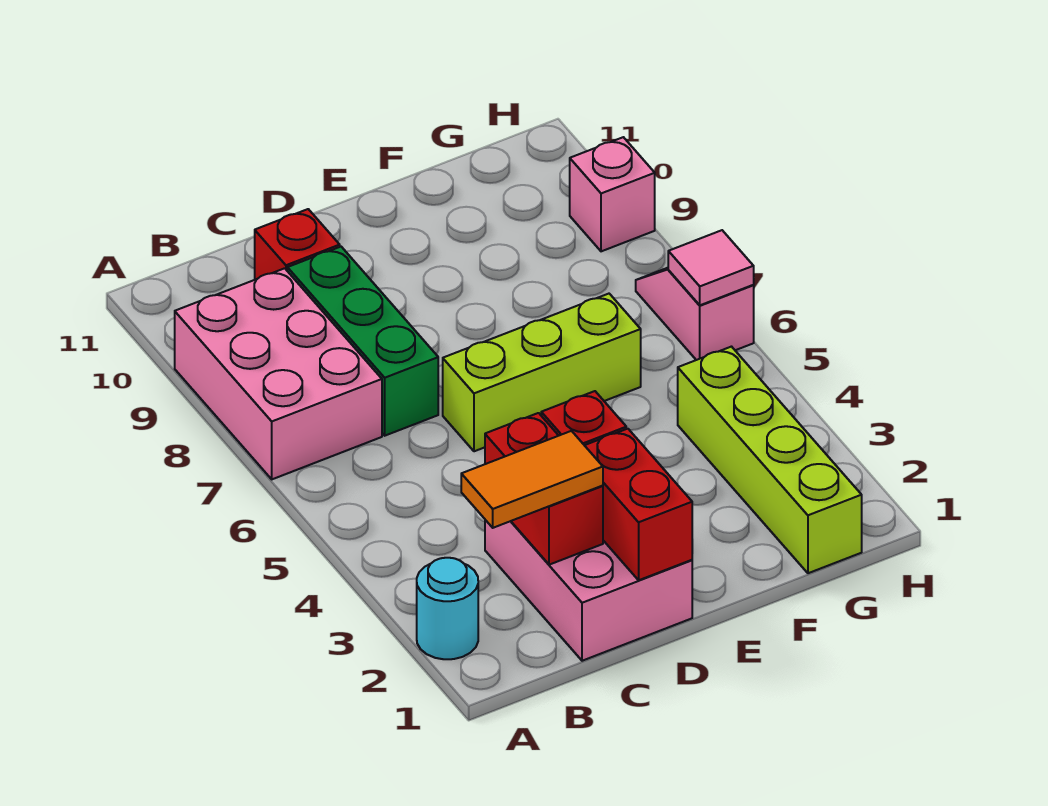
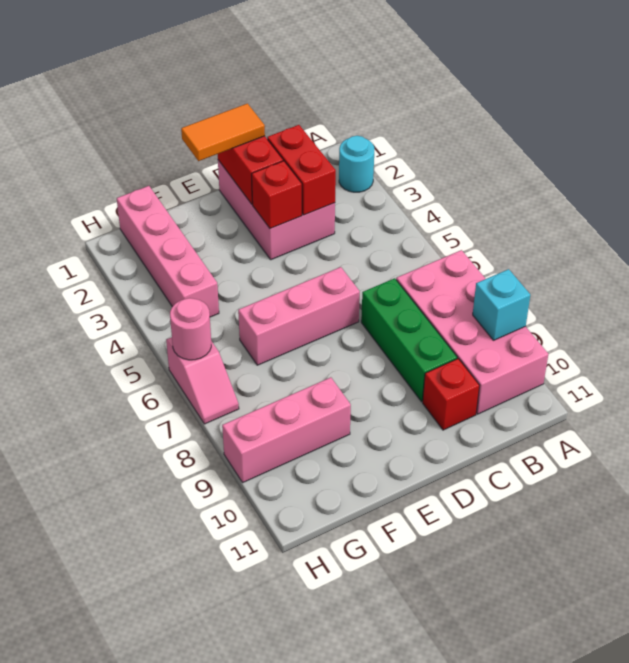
pink 2x3 brick [175,268,382,479] -> pink 2x4 brick [396,250,548,414]
none -> cyan 1x1 brick [473,269,530,340]
orange 1x2 tile [461,431,603,528] -> orange 1x2 tile moved to [181,103,265,161]
lime 1x3 brick [443,294,641,451] -> pink 1x3 brick [238,267,360,365]
lime 1x4 brick [678,347,862,573] -> pink 1x4 brick [117,186,219,317]
pink 1x1 tile [668,230,754,305] -> pink 1x1 round brick [170,298,211,360]
pink 1x1 brick [570,137,655,251] -> pink 1x3 brick [222,377,351,482]

